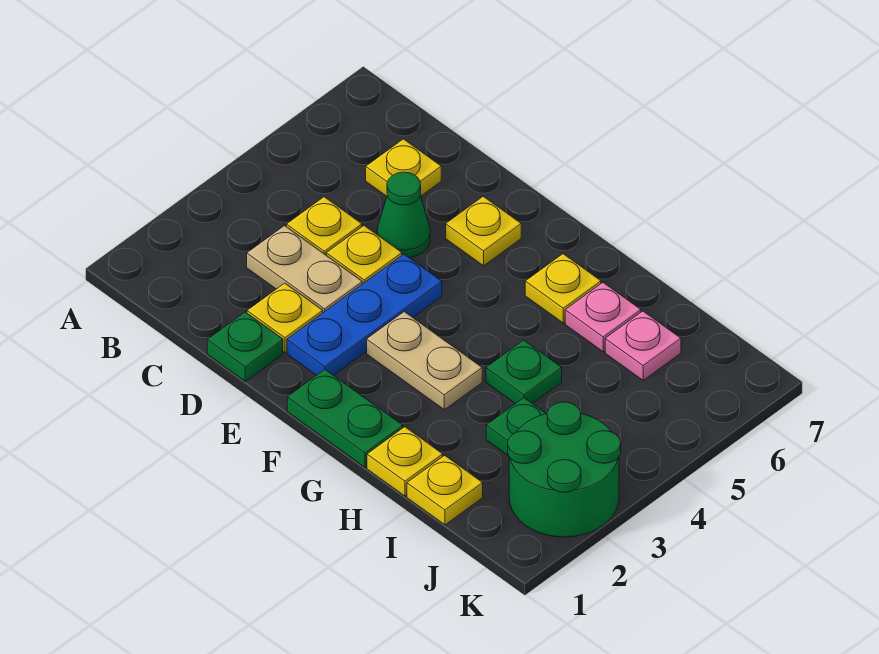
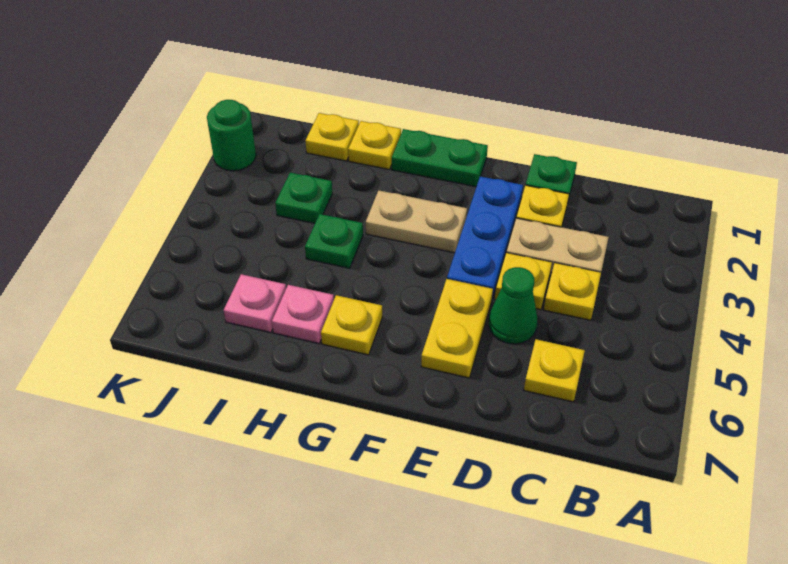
yellow 1x1 plate [446,196,521,266] -> yellow 1x2 plate [421,279,493,378]
green 2x2 round brick [508,402,621,537] -> green 1x1 round brick [207,100,256,171]

